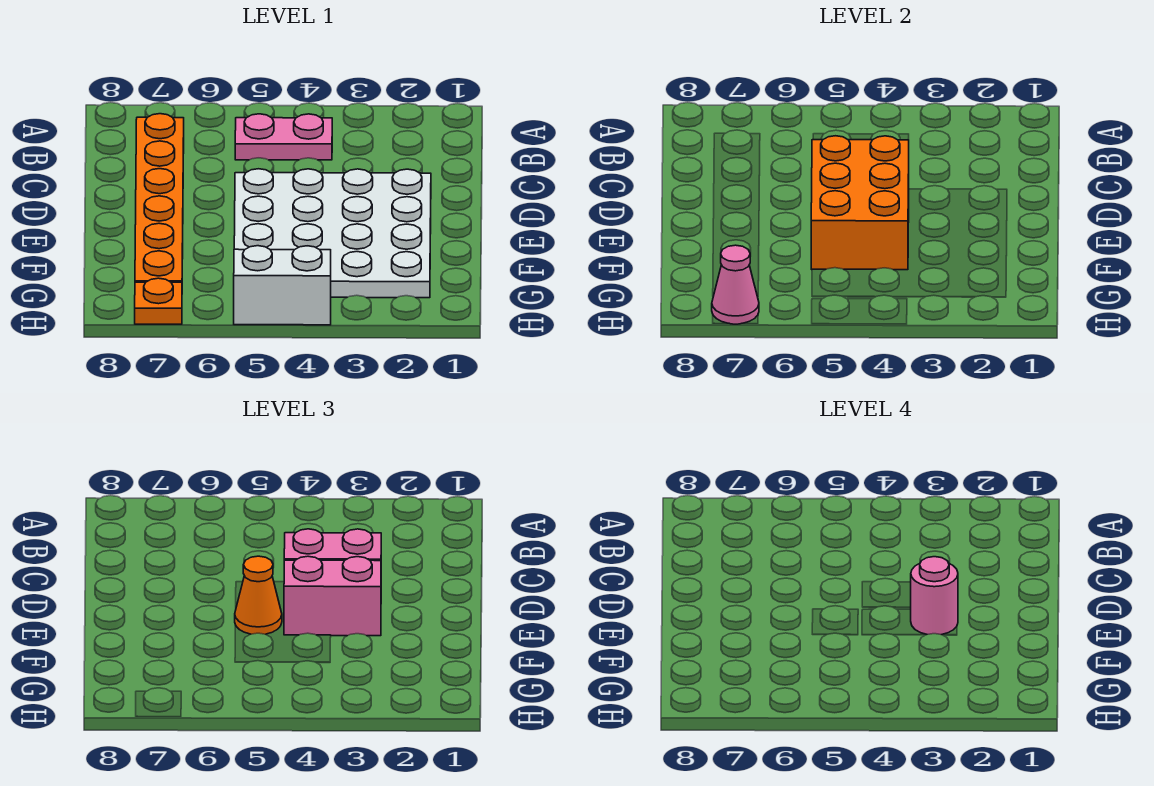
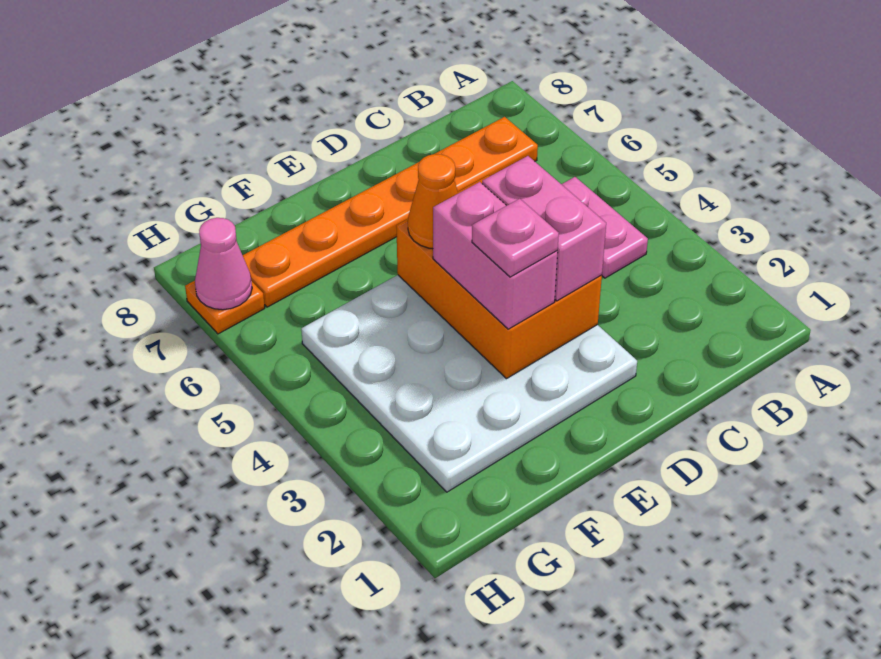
orange 2x3 brick [811,136,909,270] -> orange 2x3 brick turned to [396,176,602,379]
pink 1x1 round brick [910,557,958,635] -> pink 1x1 plate [472,199,559,277]
white 1x2 brick [234,246,331,325] -> none

